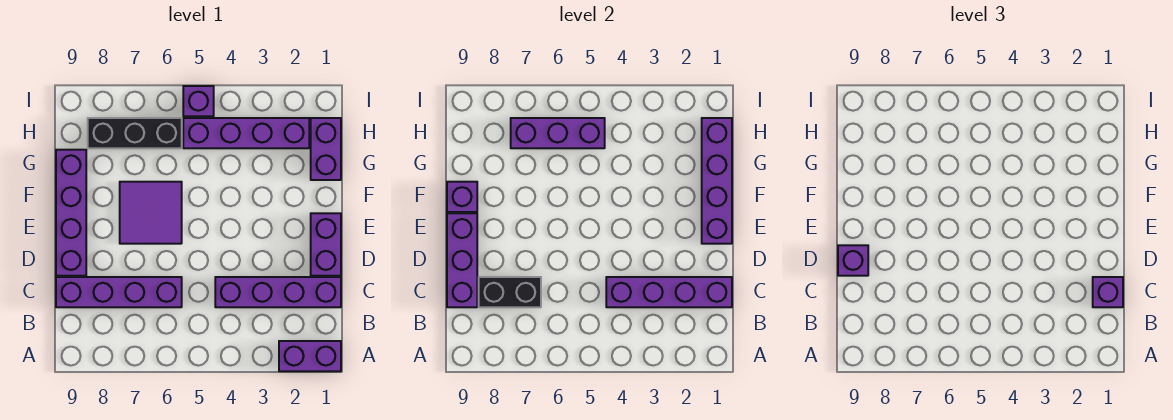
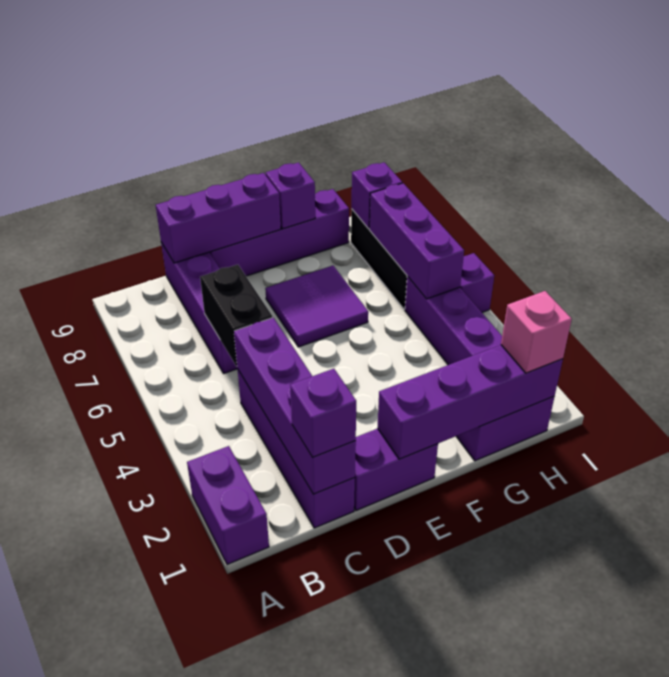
black 1x2 brick [479,277,541,307] -> black 1x2 brick moved to [200,265,273,366]
purple 1x1 brick [838,245,868,276] -> purple 1x1 brick moved to [352,162,402,229]
none -> pink 1x1 brick [501,291,572,373]

